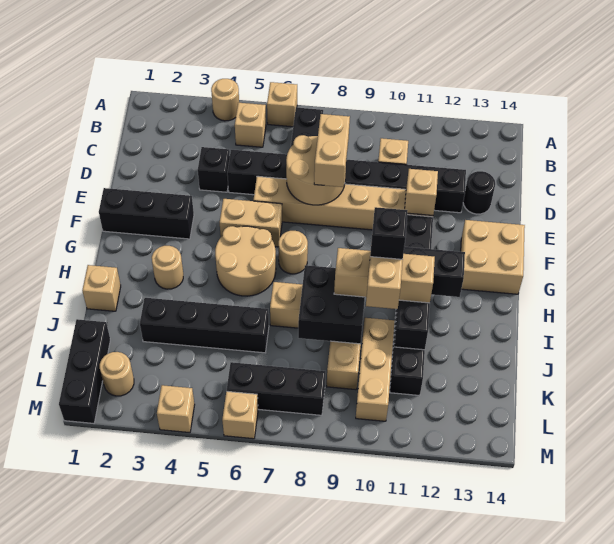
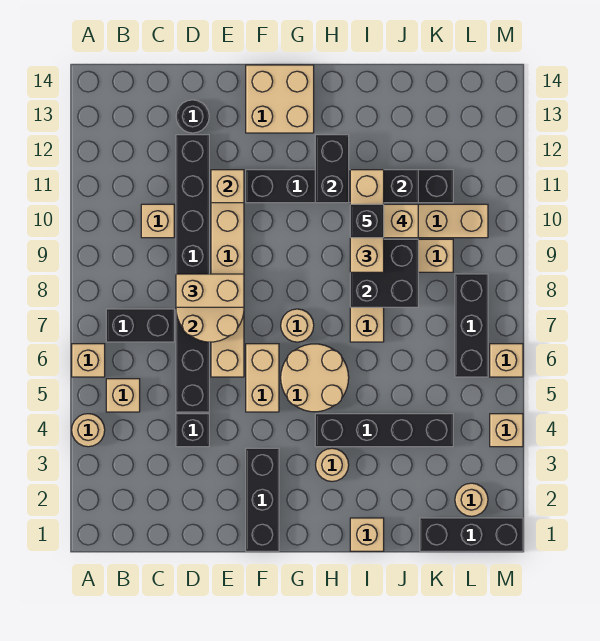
black 1x4 brick [140,298,269,353] -> black 1x4 brick turned to [315,414,453,447]

